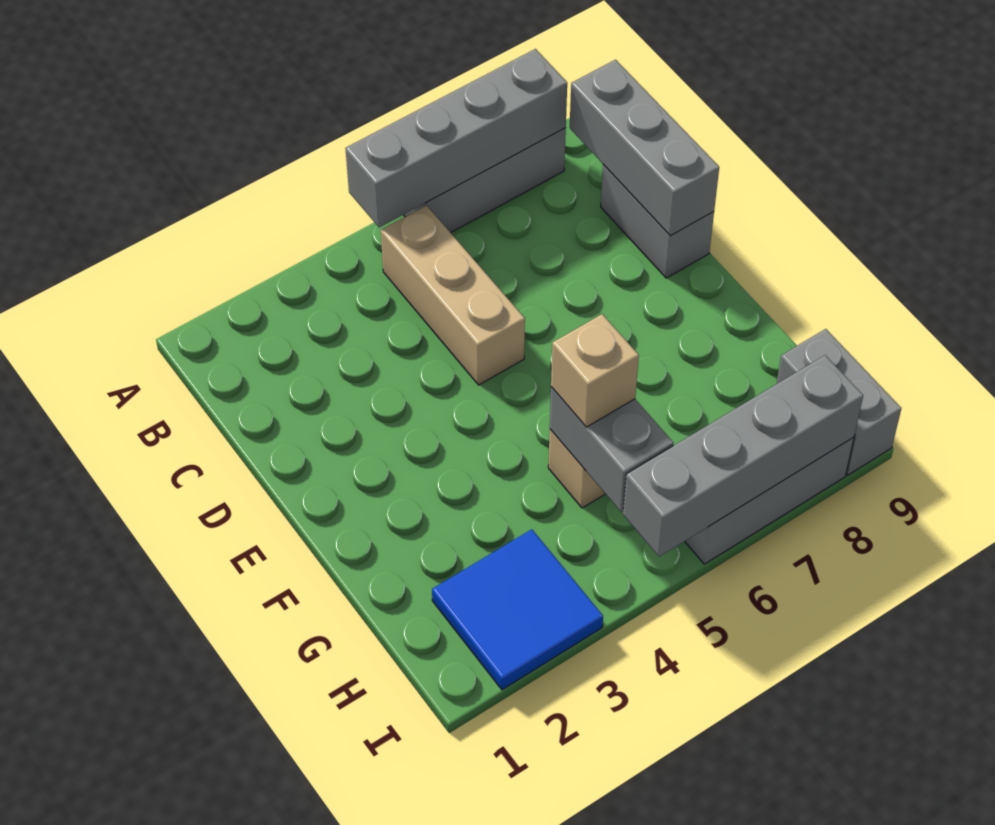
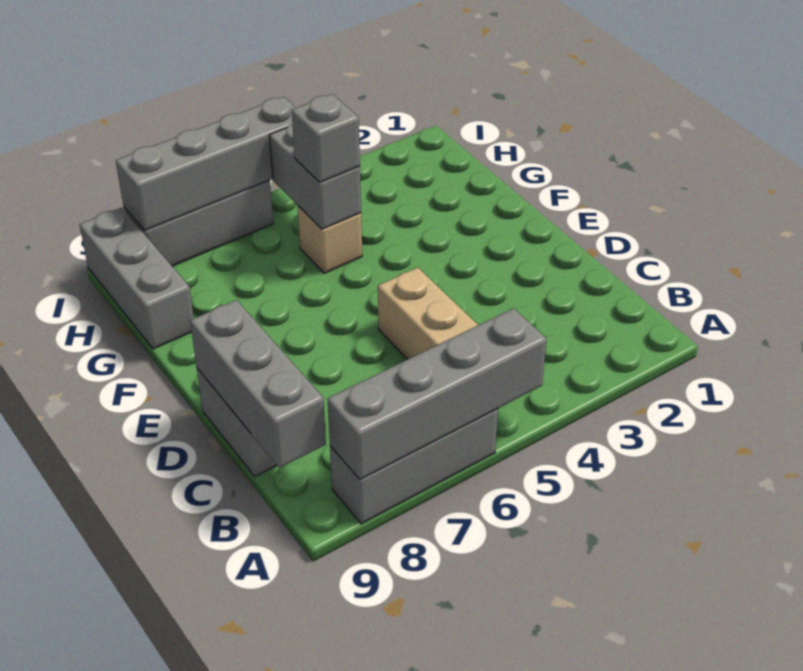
tan 1x1 brick [551,314,639,427] -> grey 1x1 brick [292,94,360,182]
blue 2x2 tile [432,529,603,690] -> none
grey 1x2 brick [777,329,901,475] -> grey 1x3 brick [79,208,194,349]

